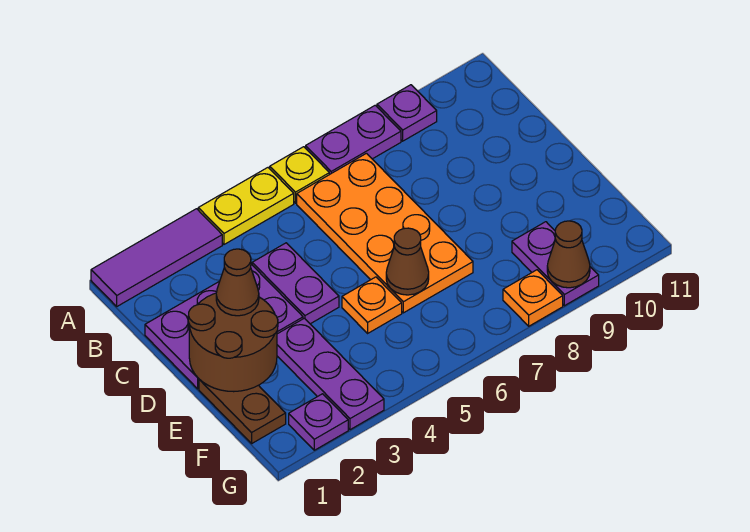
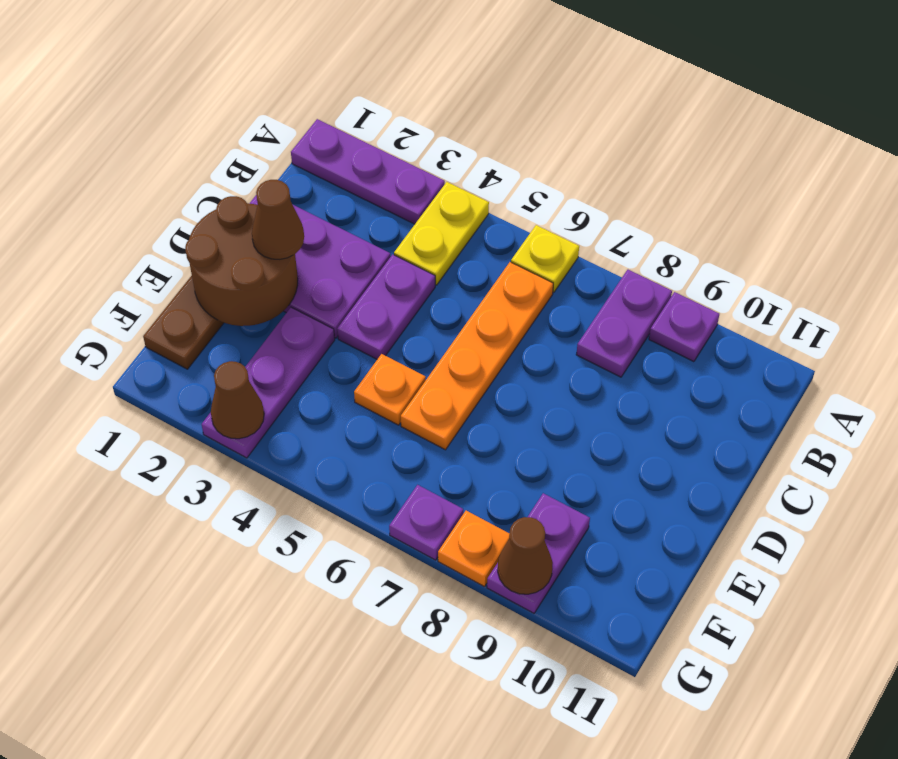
purple 1x3 tile [91,209,222,306] -> purple 1x3 plate [291,119,445,224]
yellow 1x2 plate [198,168,294,244] -> yellow 1x2 plate turned to [394,182,489,285]
purple 1x2 plate [306,105,401,175] -> purple 1x2 plate turned to [576,270,672,377]
orange 2x4 plate [297,153,473,313] -> orange 1x4 plate [401,262,553,450]
brown 1x1 cone [386,228,429,295] -> brown 1x1 cone moved to [211,361,264,439]
purple 1x1 plate [289,394,348,450] -> purple 1x1 plate moved to [389,485,463,560]

